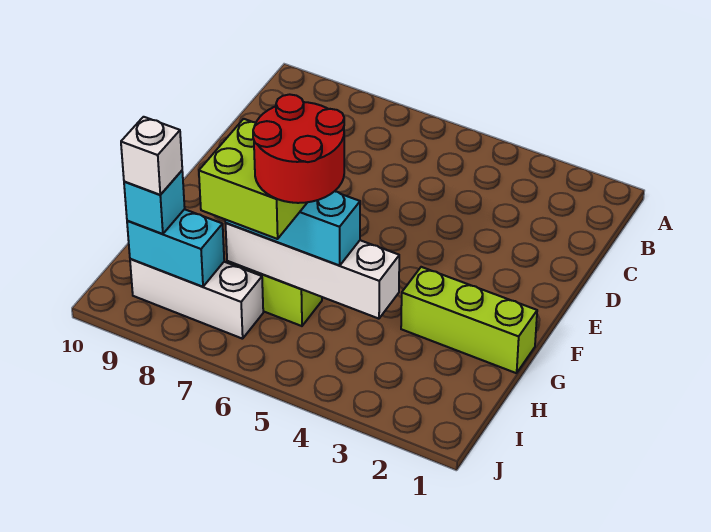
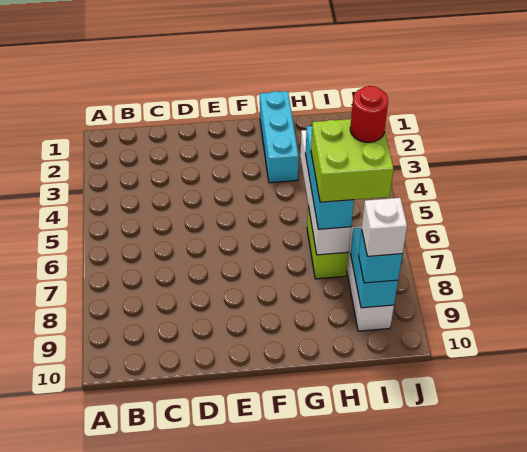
lime 1x3 brick [401,267,537,373] -> cyan 1x3 brick [260,91,299,183]
red 2x2 round brick [253,94,344,203] -> red 1x1 round brick [350,86,388,142]

